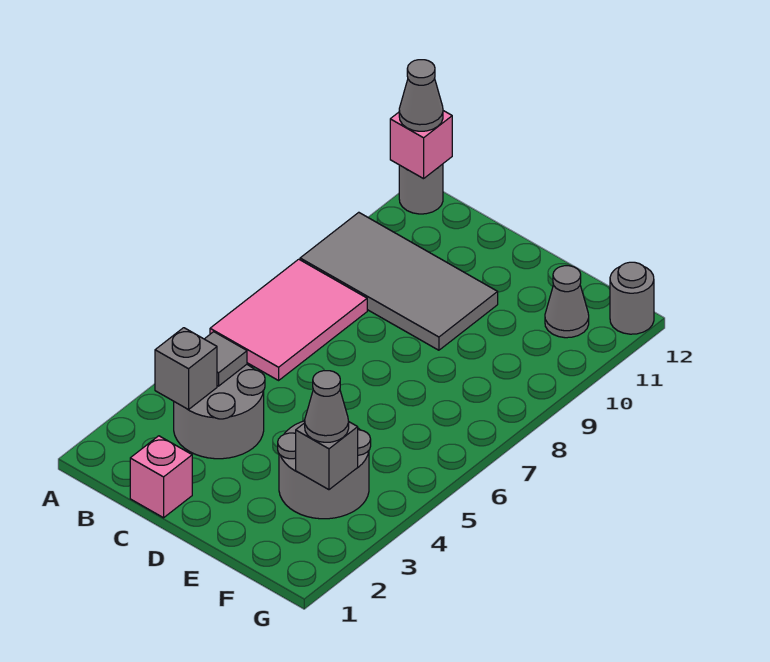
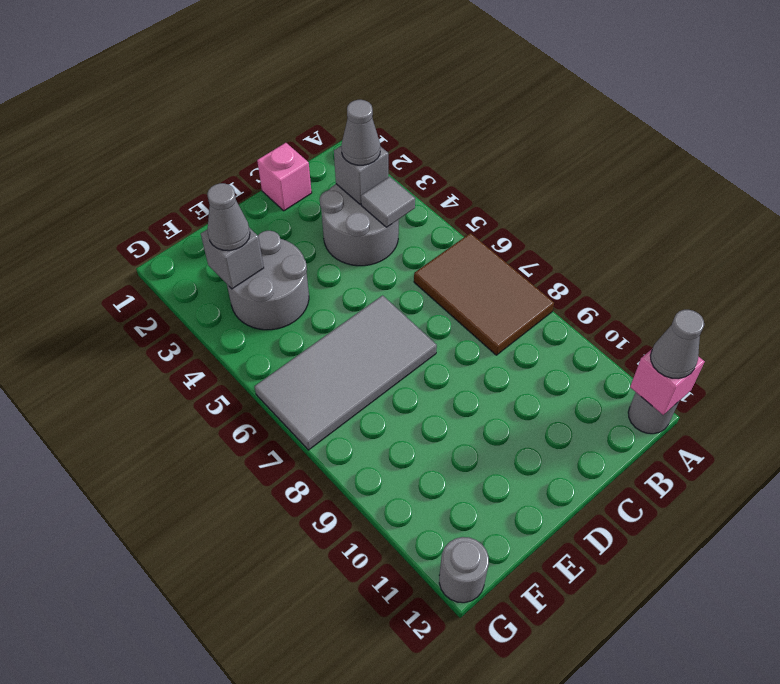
pink 2x3 tile [210,259,367,380] -> brown 2x3 tile [414,233,554,355]
grey 2x4 tile [300,212,498,350] -> grey 2x4 tile moved to [254,295,437,450]
grey 1x1 cone [545,266,589,338] -> grey 1x1 cone moved to [341,100,380,165]

